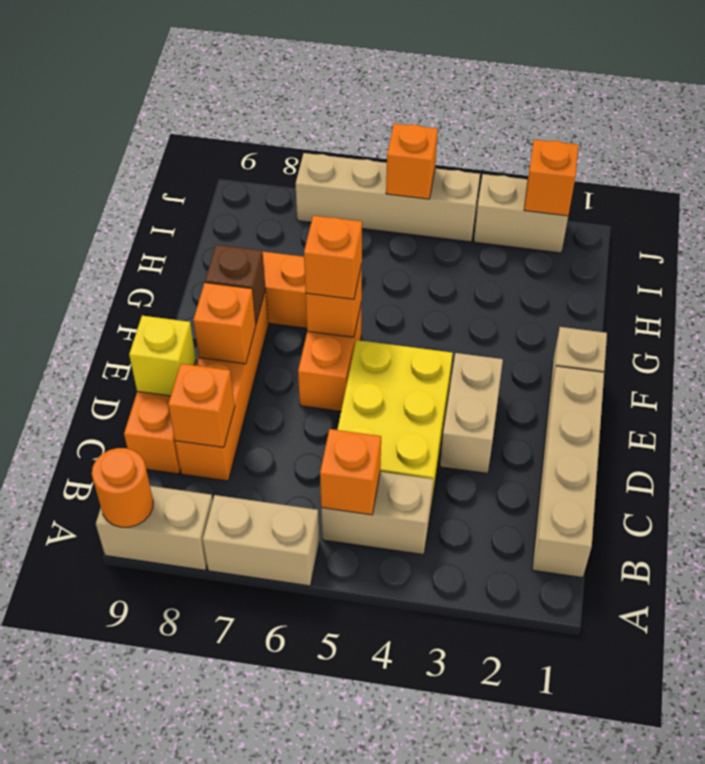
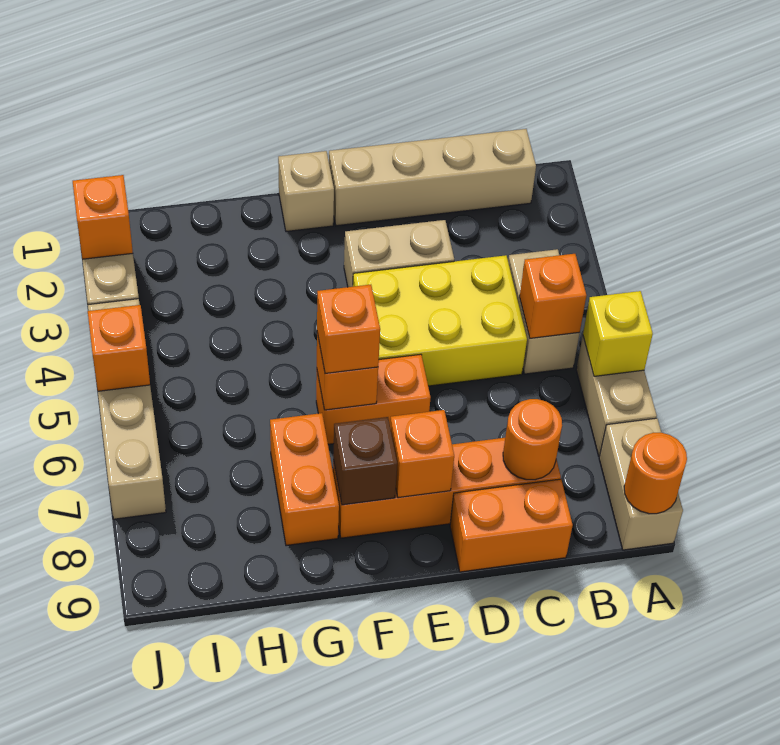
orange 1x1 brick [168,364,235,447] -> orange 1x1 round brick [503,399,562,480]
yellow 1x1 brick [129,316,196,396] -> yellow 1x1 brick moved to [583,291,653,376]

